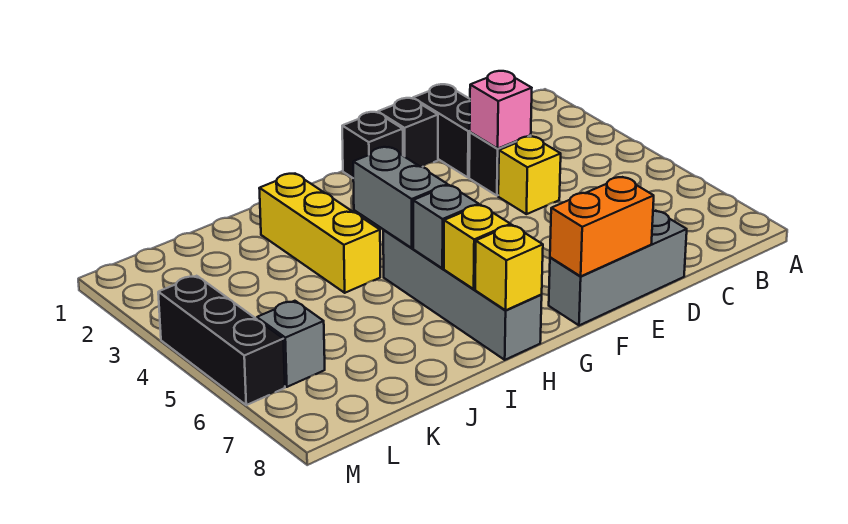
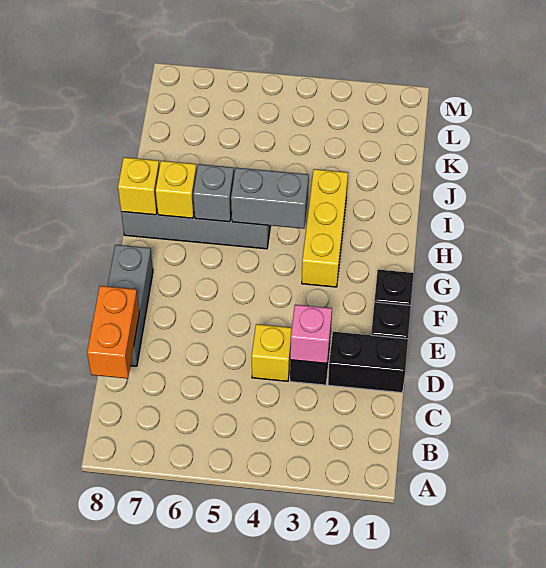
orange 1x2 brick [550,177,654,276] -> orange 1x2 brick moved to [87,286,139,379]
yellow 1x3 brick [259,174,380,293] -> yellow 1x3 brick turned to [302,169,348,287]
grey 1x1 brick [257,301,325,387] -> none
black 1x3 brick [158,276,285,405] -> none

